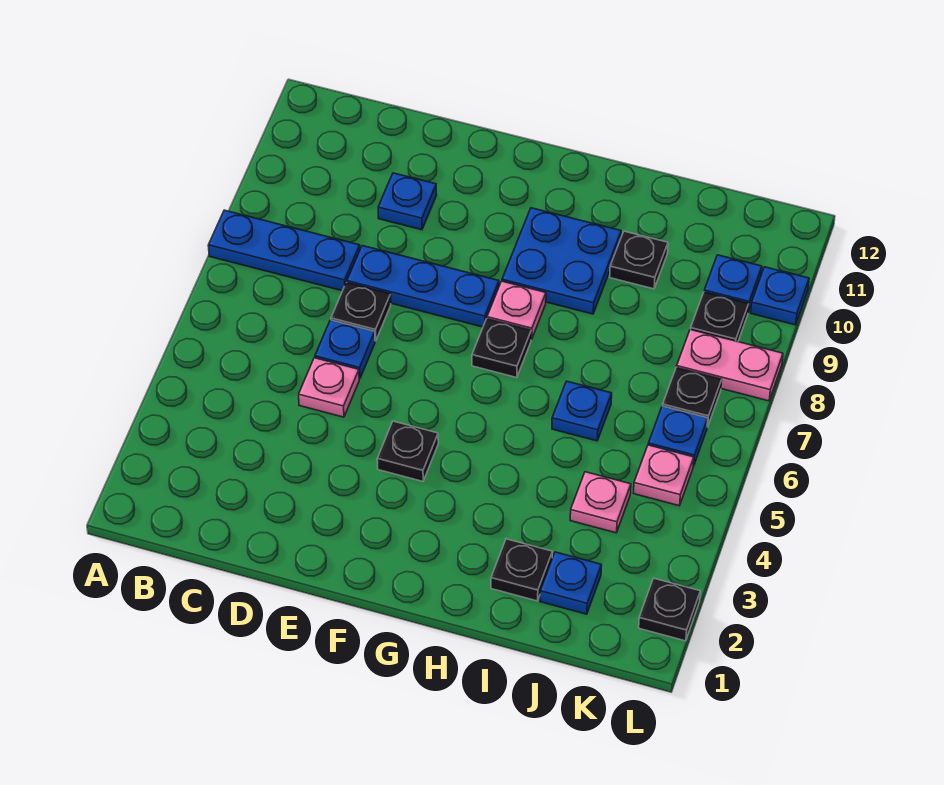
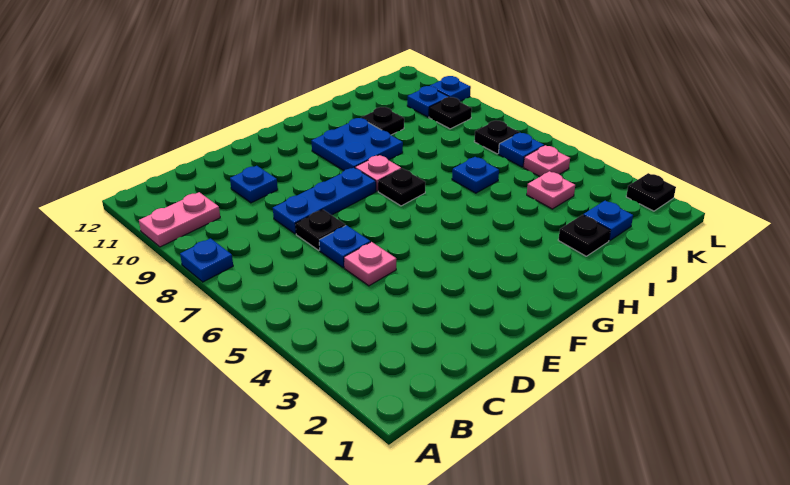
blue 1x3 plate [208,210,360,291] -> blue 1x1 plate [180,238,233,282]
black 1x1 plate [377,421,438,481] -> none
pink 1x2 plate [677,329,783,401] -> pink 1x2 plate moved to [139,192,220,247]

